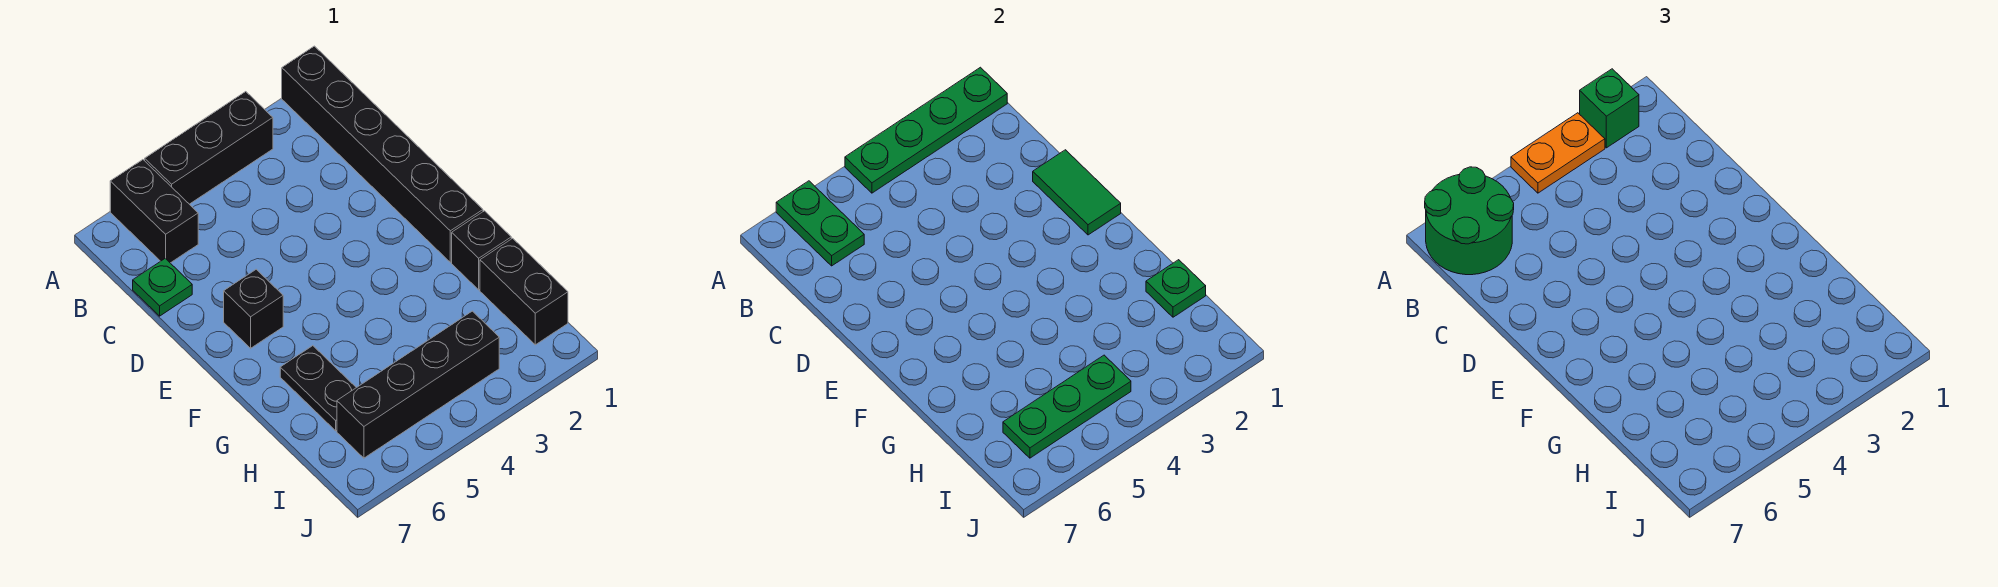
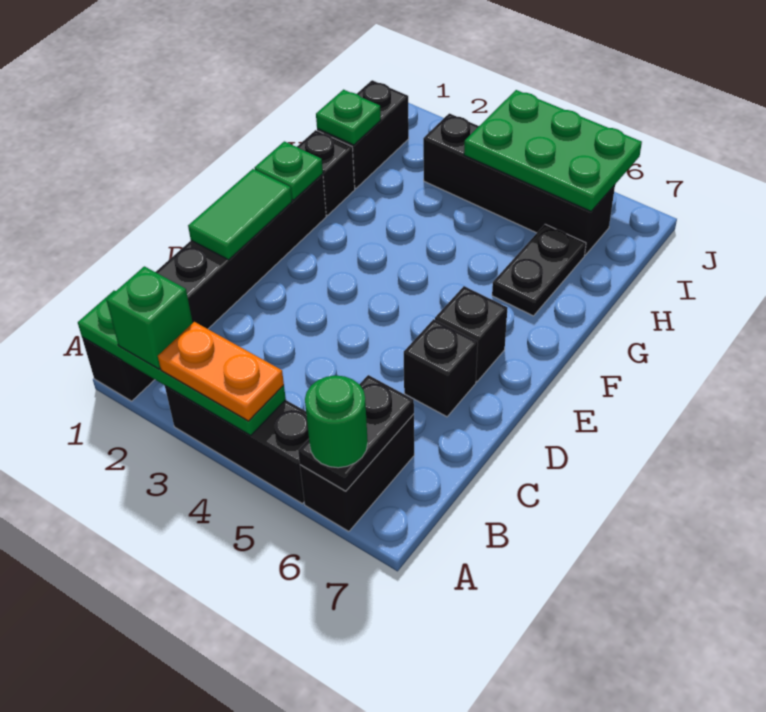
green 1x2 plate [776,181,864,266] -> black 1x2 plate [298,375,414,491]
green 2x2 round brick [1425,167,1514,275] -> green 1x1 round brick [305,376,368,468]
green 1x1 plate [133,258,192,316] -> green 1x1 plate moved to [255,141,323,200]
none -> black 1x1 brick [404,319,478,417]
green 1x3 plate [1003,355,1131,458] -> green 2x3 plate [464,90,642,211]

